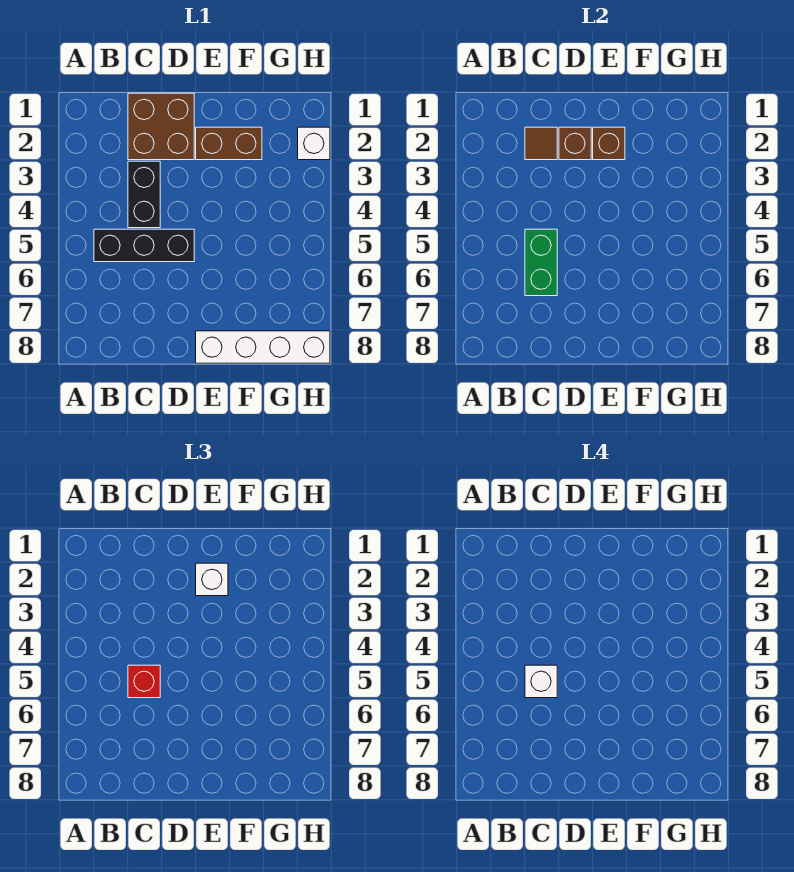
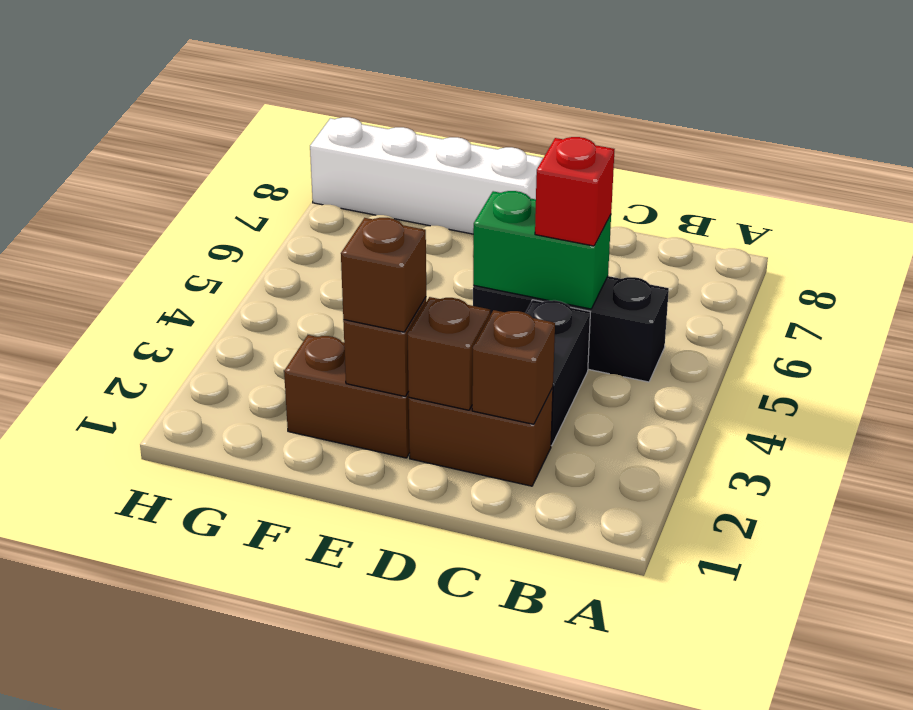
brown 2x2 brick [128,93,194,160] -> brown 1x2 brick [409,387,553,486]
brown 1x1 tile [525,127,557,160] -> brown 1x1 brick [472,310,555,424]
green 1x2 brick [525,229,557,296] -> green 1x2 brick turned to [473,191,611,309]
white 1x1 brick [525,665,557,698] -> none
white 1x1 brick [196,563,228,596] -> brown 1x1 brick [341,218,426,332]
white 1x1 brick [298,127,330,160] -> none

